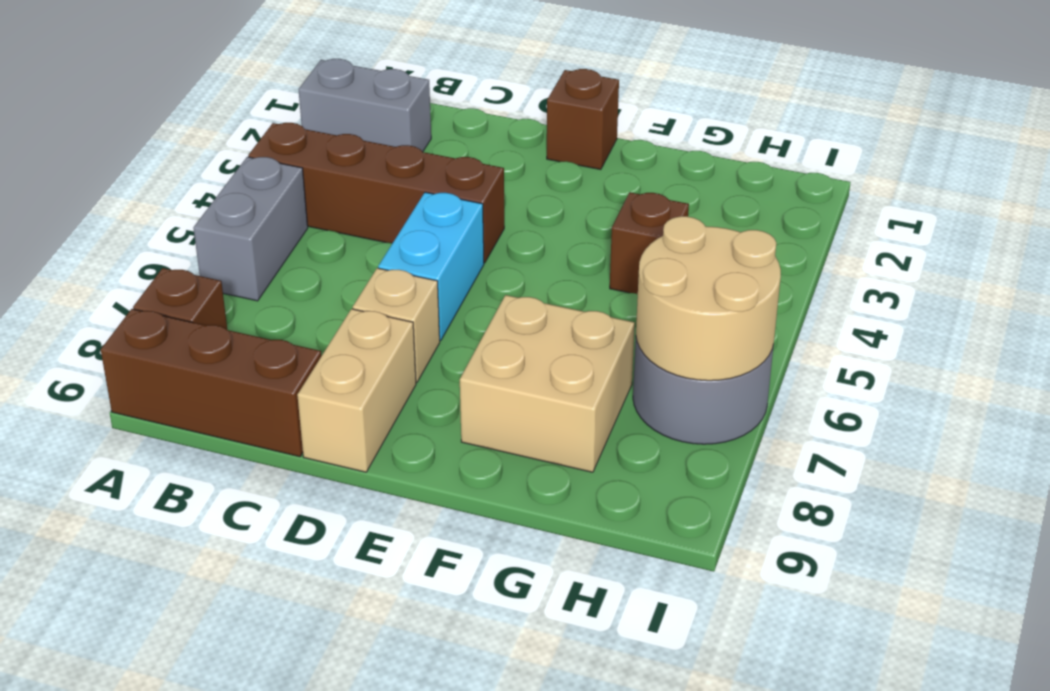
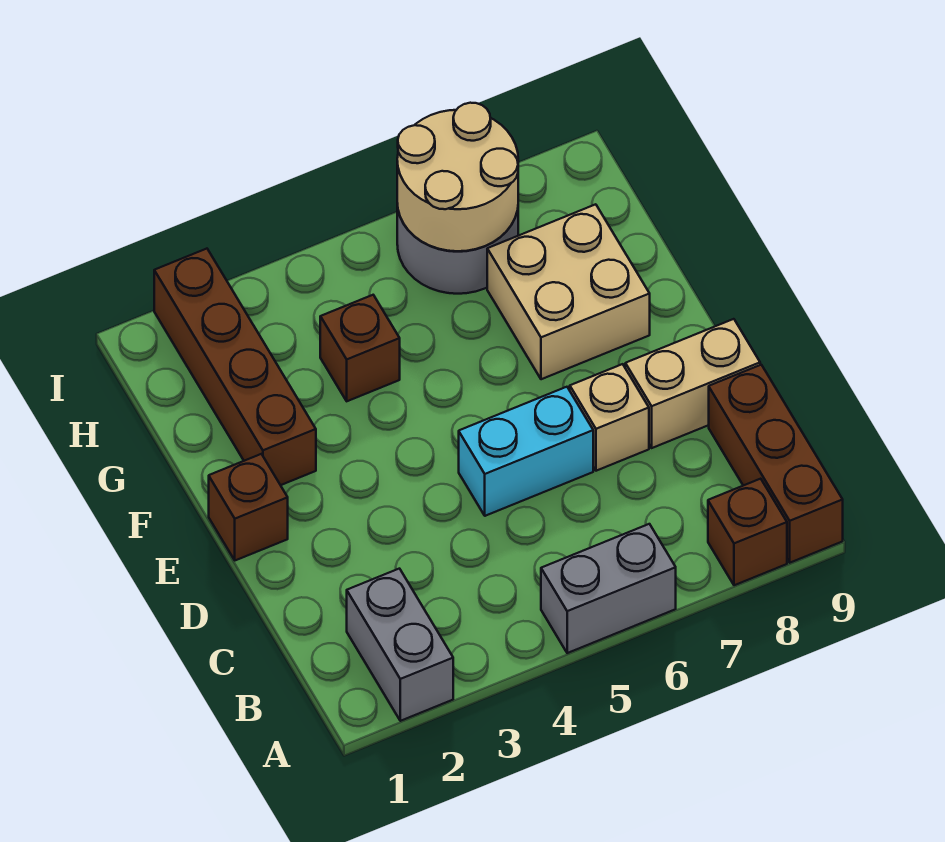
brown 1x4 brick [248,123,504,263] -> brown 1x4 brick moved to [154,249,316,485]

